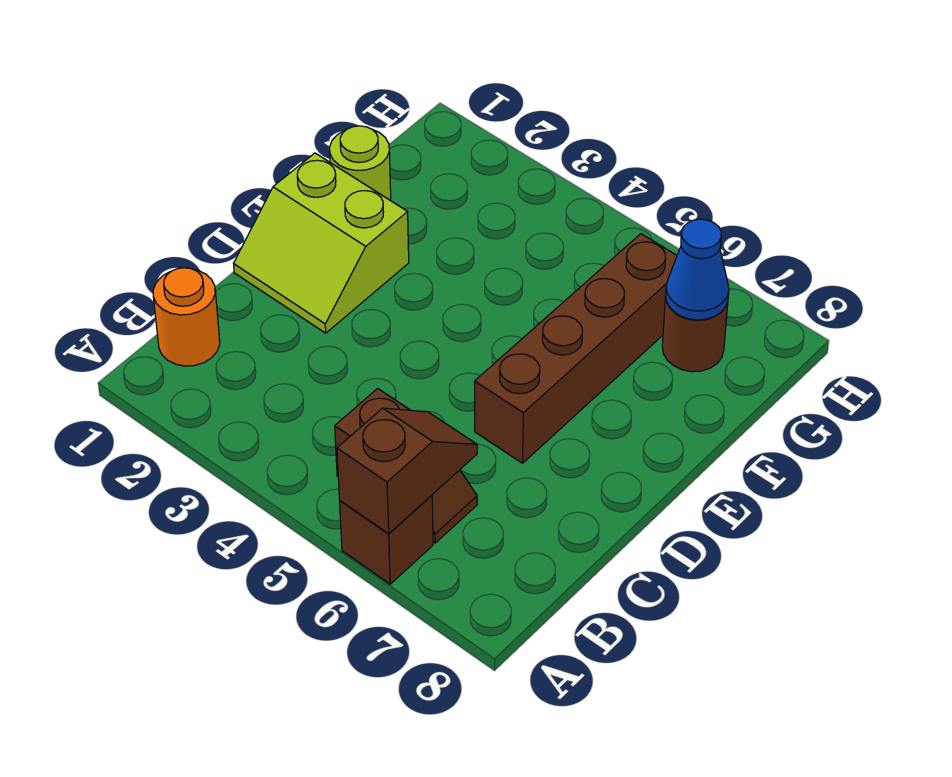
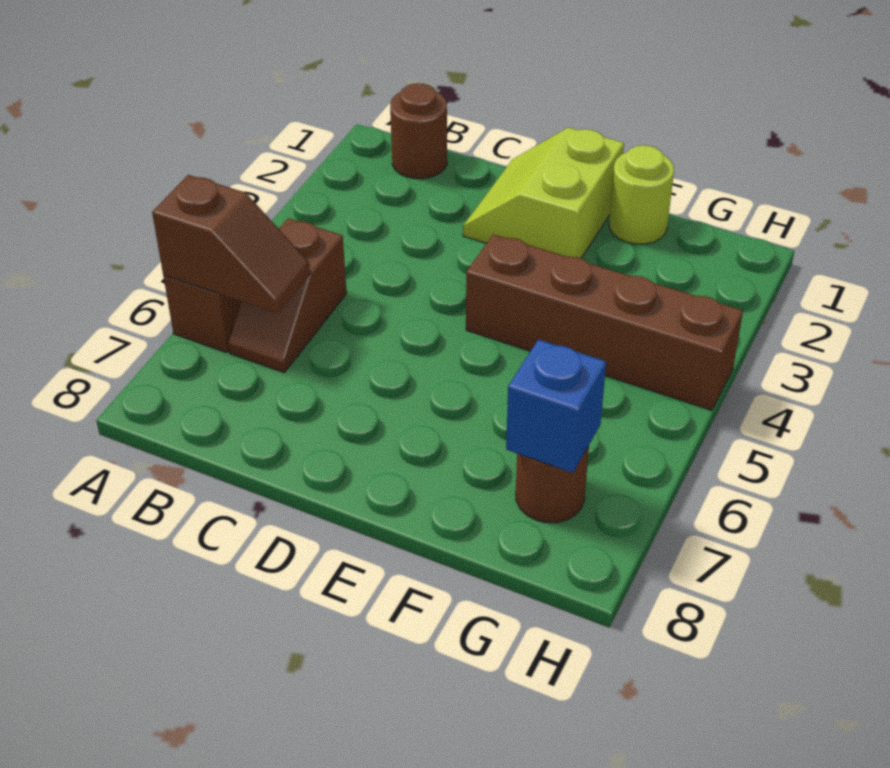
orange 1x1 round brick [153,268,220,366] -> brown 1x1 round brick [390,83,447,179]
brown 1x4 brick [475,234,677,463] -> brown 1x4 brick moved to [466,234,743,410]
blue 1x1 cone [666,219,729,320] -> blue 1x1 brick [506,339,606,473]

